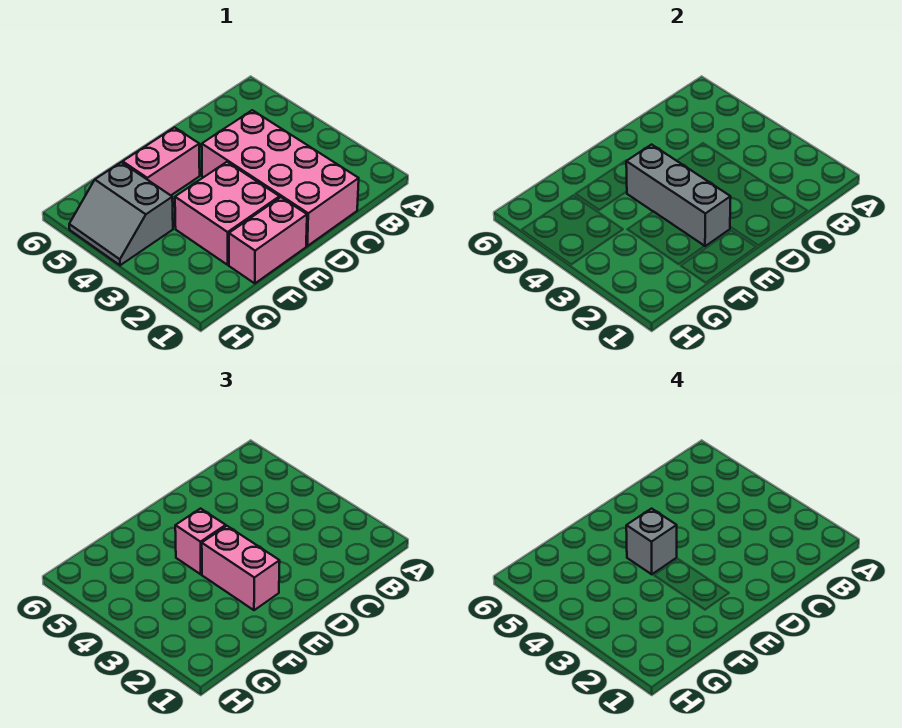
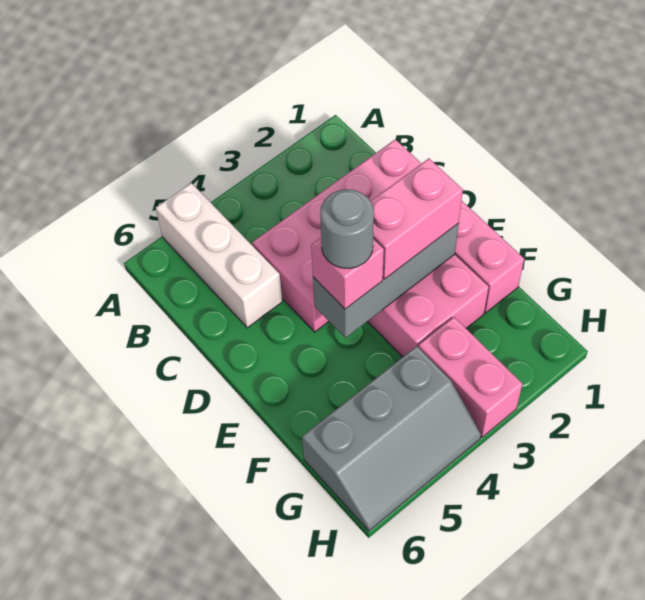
none -> white 1x3 brick [156,183,282,328]
grey 1x1 brick [626,509,677,574] -> grey 1x1 round brick [320,189,374,269]
pink 1x2 brick [123,127,200,195] -> pink 1x2 brick moved to [418,317,523,437]
grey 2x2 slope [69,162,173,265] -> grey 2x3 slope [302,346,481,531]

